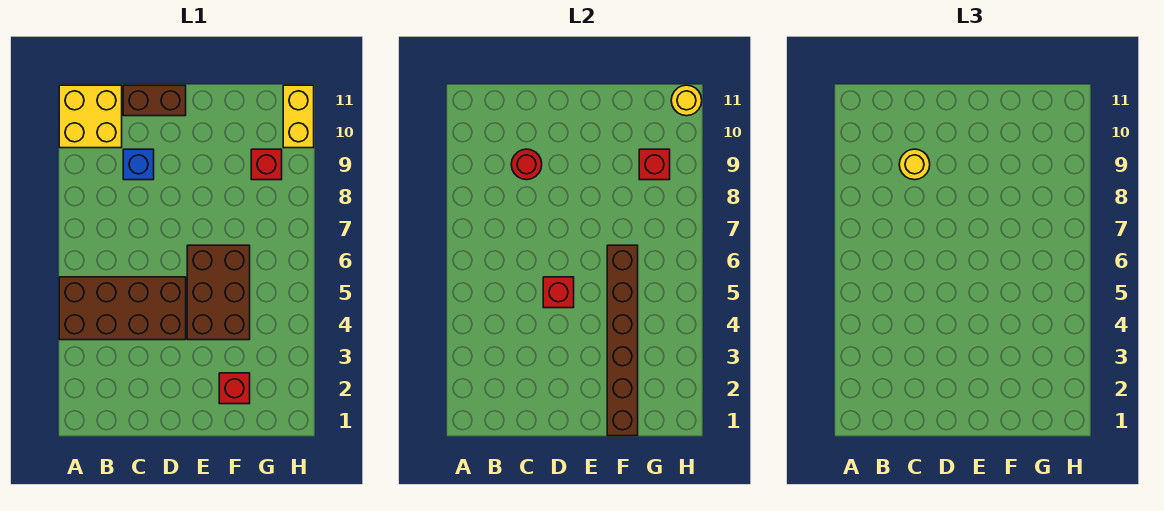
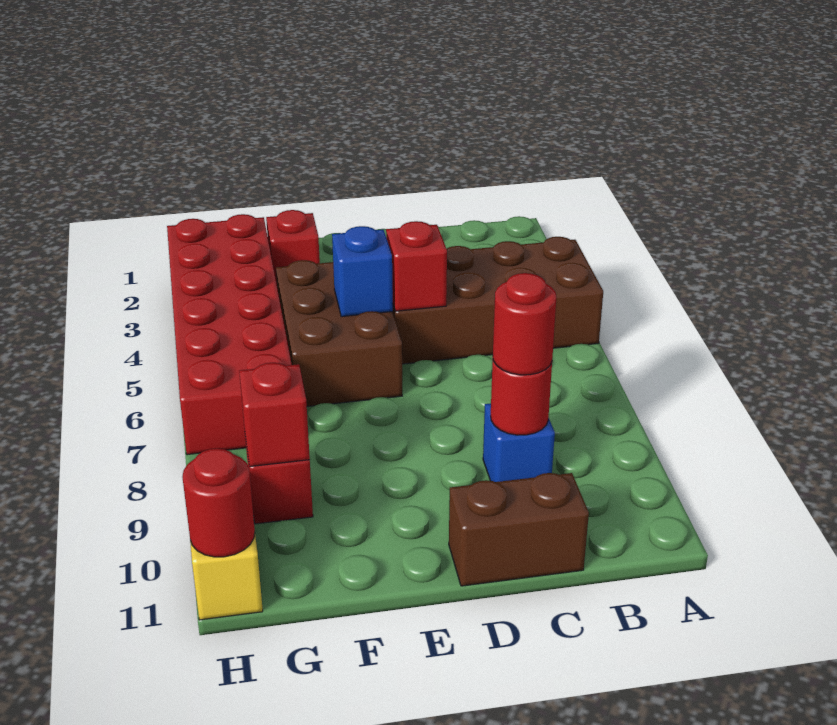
yellow 2x2 brick [59,85,122,148] -> none
yellow 1x1 round brick [899,149,930,180] -> red 1x1 round brick [493,273,556,375]
none -> blue 1x1 brick [332,226,393,317]
brown 1x6 brick [607,245,638,436] -> none
none -> red 2x6 brick [167,214,292,455]
yellow 1x1 round brick [671,85,702,116] -> red 1x1 round brick [182,448,255,557]

